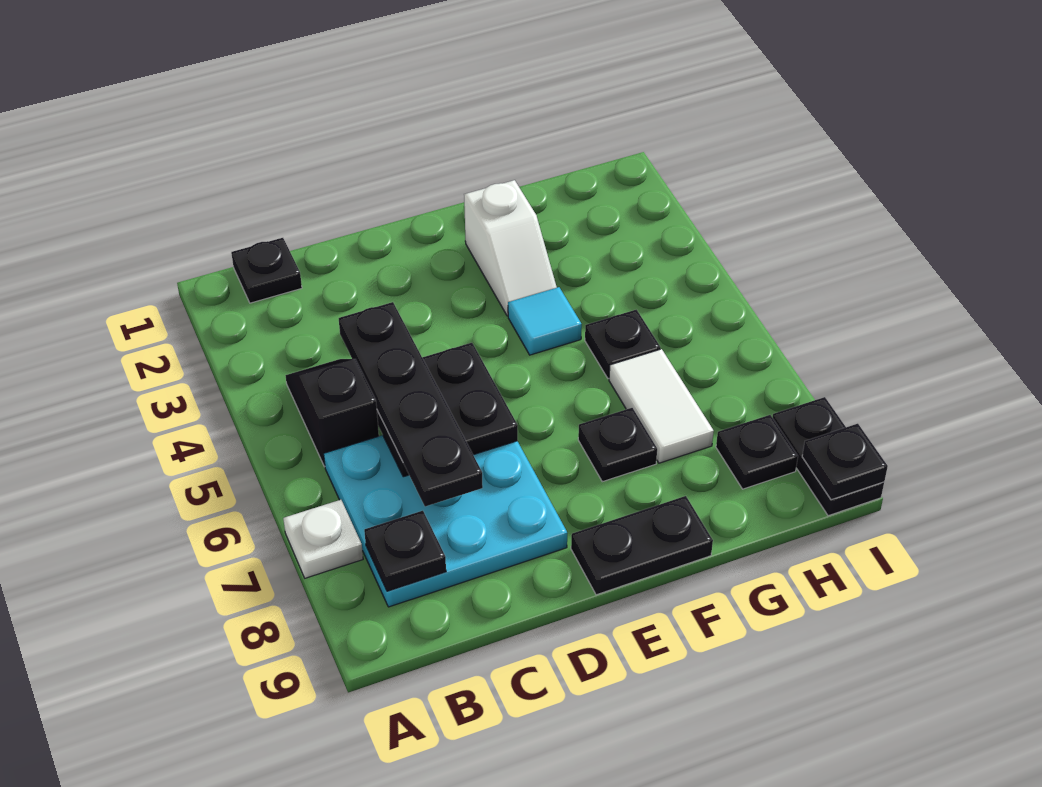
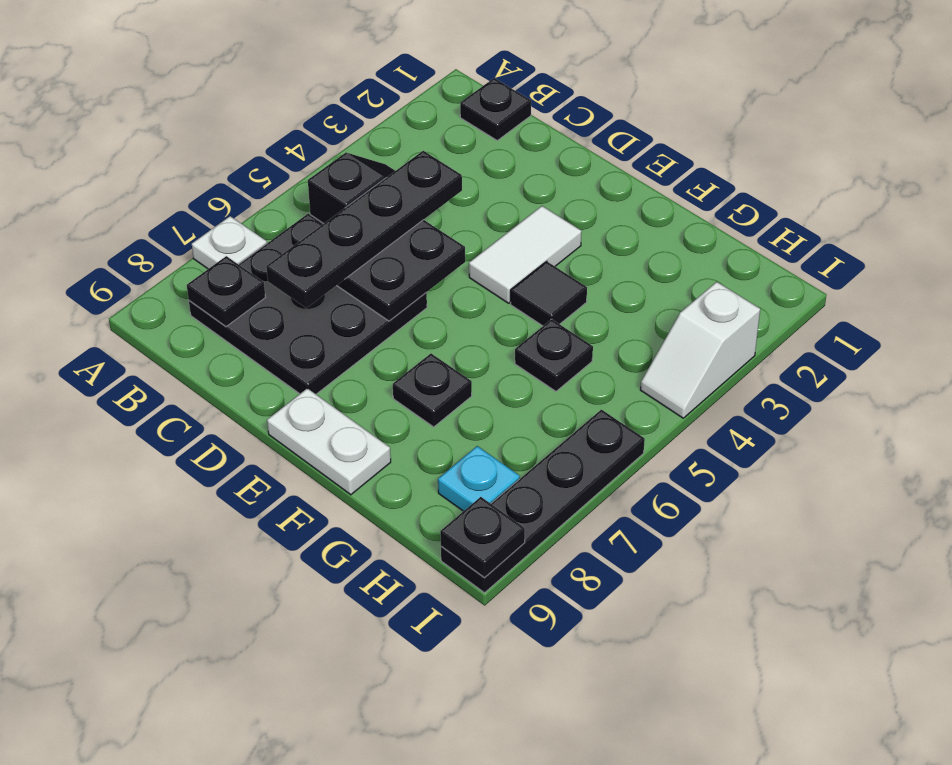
cyan 3x3 plate [324,435,567,607] -> black 3x3 plate [189,214,427,394]
black 1x2 plate [571,496,713,595] -> white 1x2 plate [267,388,391,495]
white 1x2 slope [464,180,557,316] -> white 1x2 slope moved to [640,282,760,418]
cyan 1x1 tile [508,287,582,355] -> black 1x1 tile [511,261,587,326]
white 1x2 tile [609,349,714,463] -> white 1x2 tile moved to [469,206,582,303]
black 1x1 plate [716,415,798,489] -> cyan 1x1 plate [438,446,520,511]
black 1x2 plate [773,397,884,516] -> black 1x4 plate [441,410,645,593]

